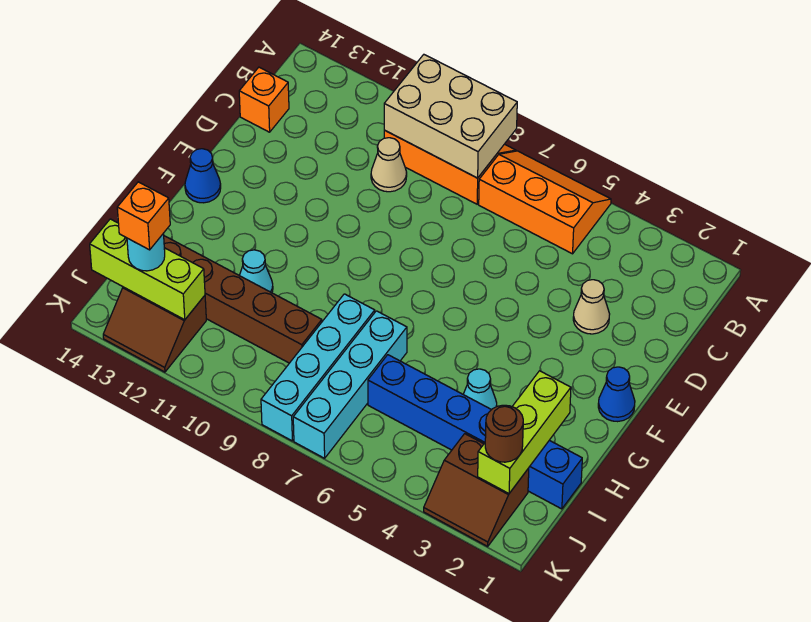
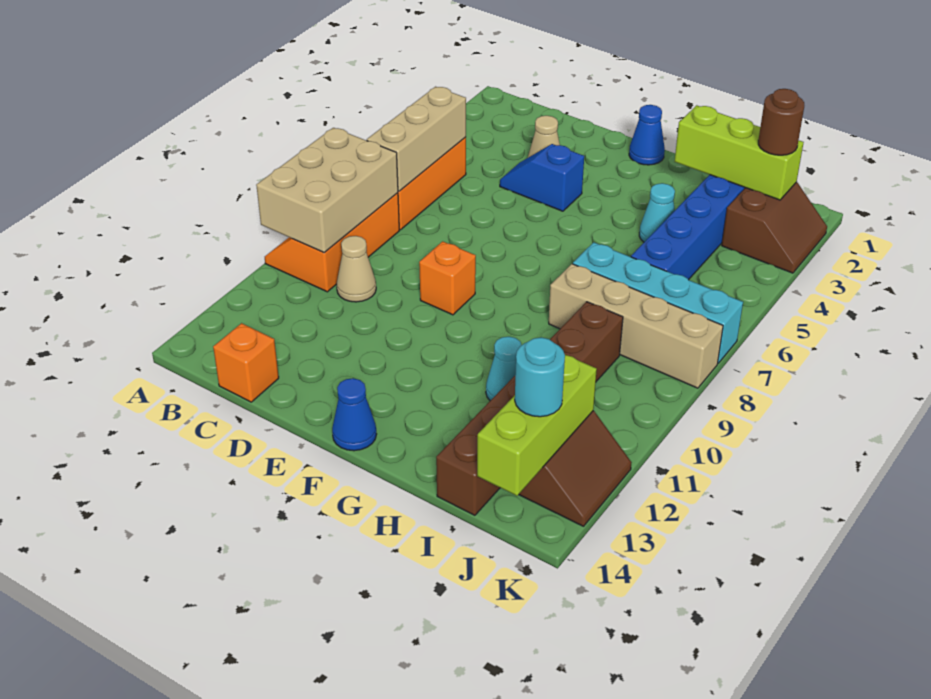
none -> tan 1x3 brick [367,87,466,191]
none -> blue 1x2 slope [500,144,584,211]
cyan 1x4 brick [261,294,375,441] -> tan 1x4 brick [549,264,723,388]
orange 1x1 brick [117,182,170,250] -> orange 1x1 brick moved to [419,241,476,315]

